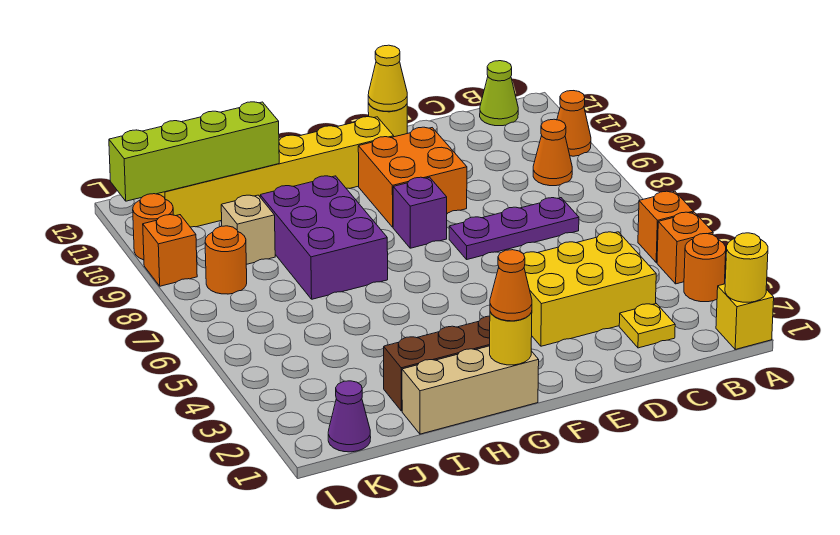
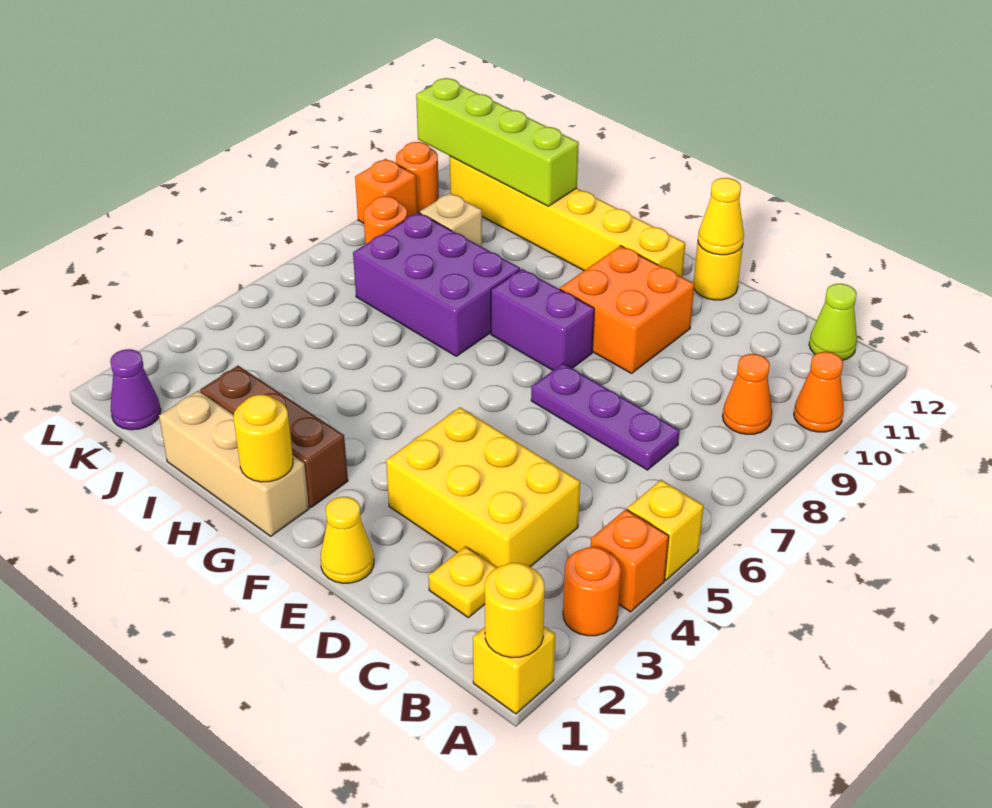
orange 1x1 brick [638,191,694,263] -> yellow 1x1 brick [627,480,704,580]
none -> yellow 1x1 cone [320,497,374,583]
purple 1x1 brick [393,177,447,248] -> purple 1x2 brick [491,269,594,370]
orange 1x1 cone [490,250,532,321] -> none
purple 2x3 brick [260,176,388,299] -> purple 2x3 brick turned to [353,213,520,356]

